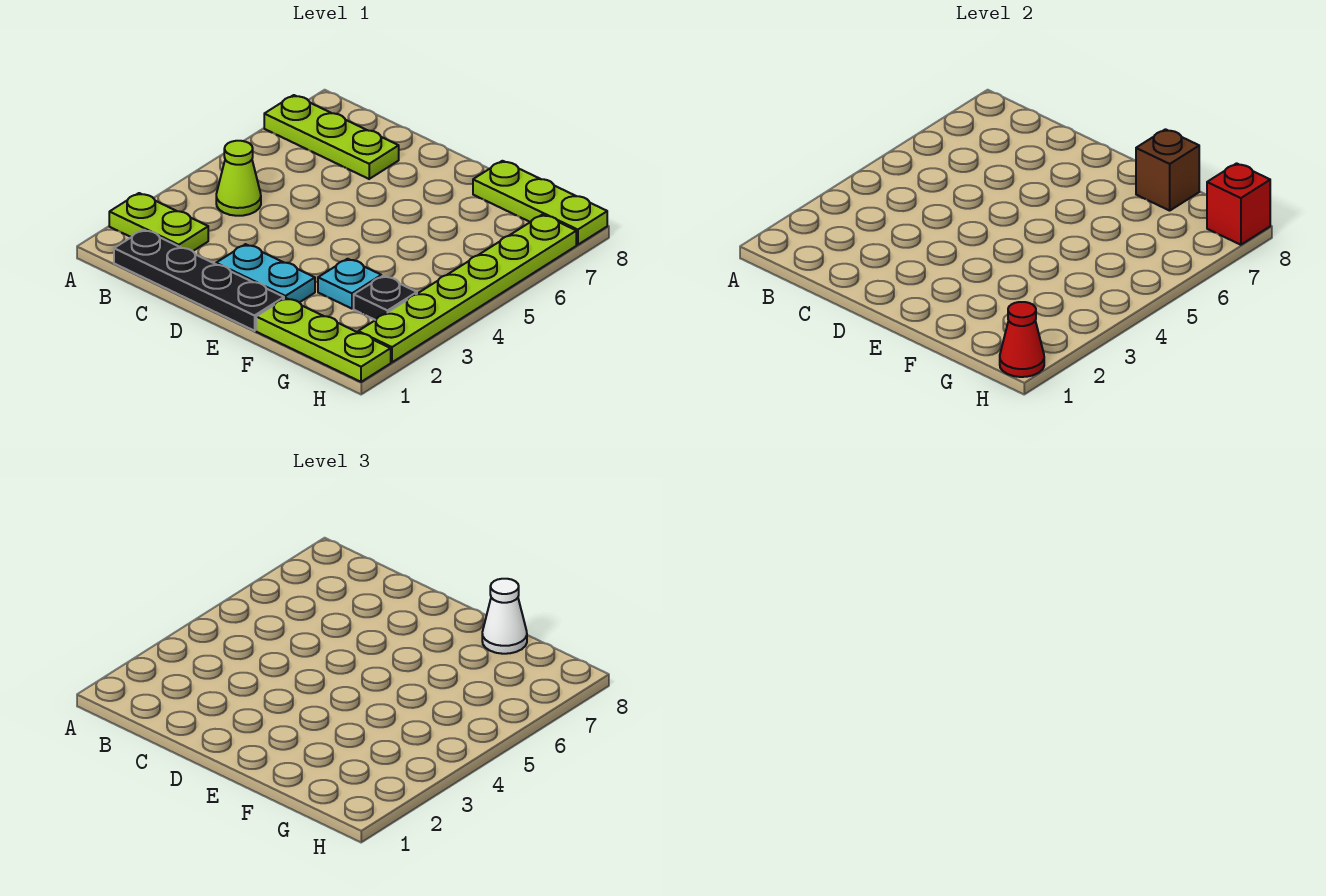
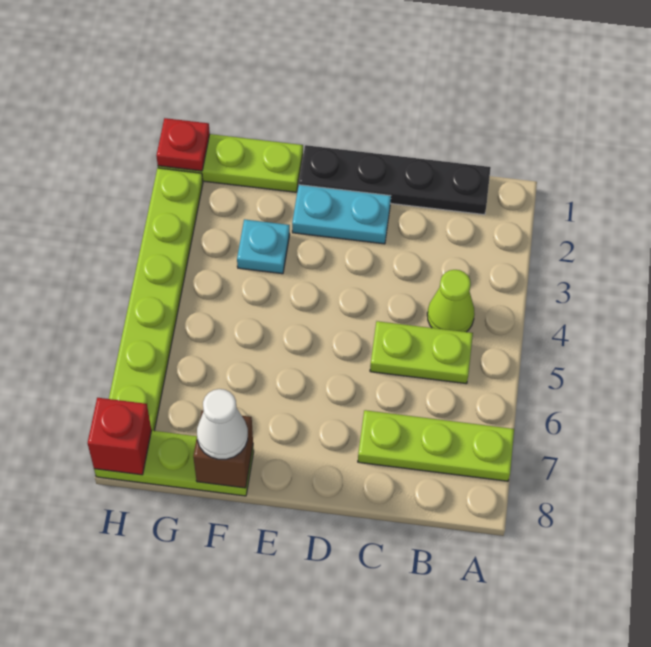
lime 1x2 plate [109,193,208,251] -> lime 1x2 plate moved to [370,321,473,384]
black 1x1 plate [354,276,417,320] -> none
red 1x1 cone [1000,302,1044,377] -> red 1x1 plate [156,118,210,171]

